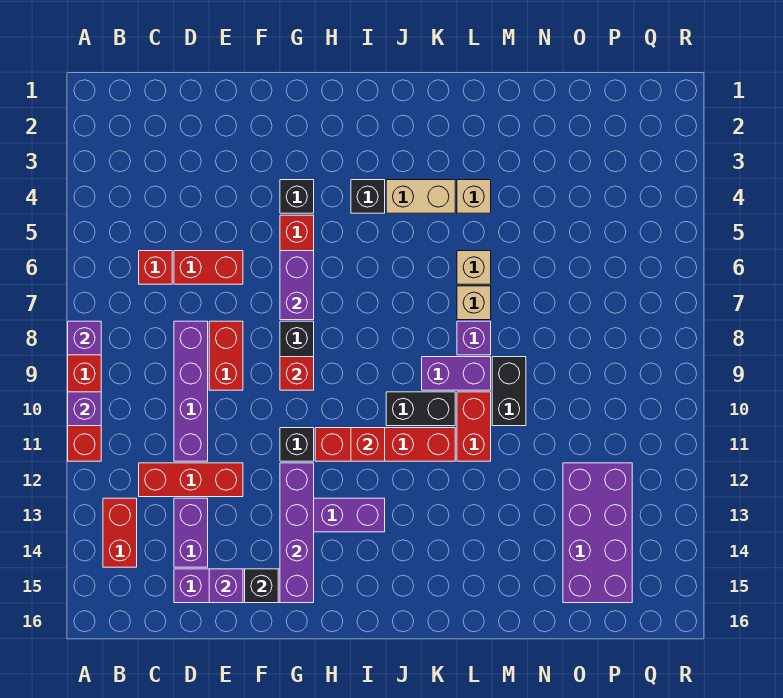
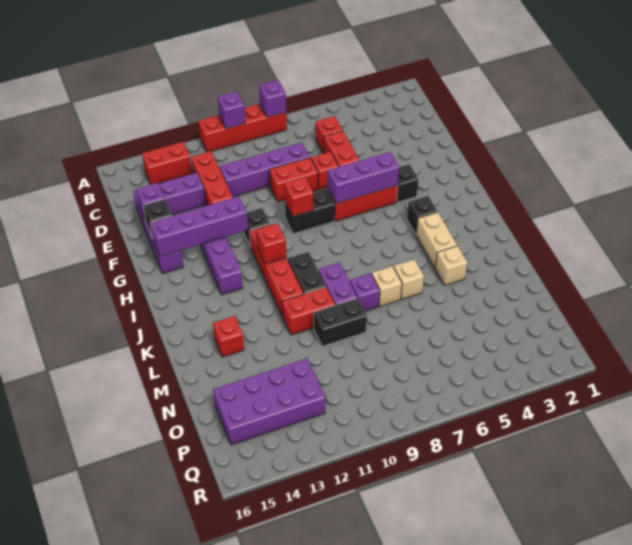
none -> red 1x1 brick [311,152,339,189]
purple 1x2 brick [280,251,314,320] -> purple 1x3 brick [328,152,399,204]
none -> red 1x1 brick [213,316,244,357]

